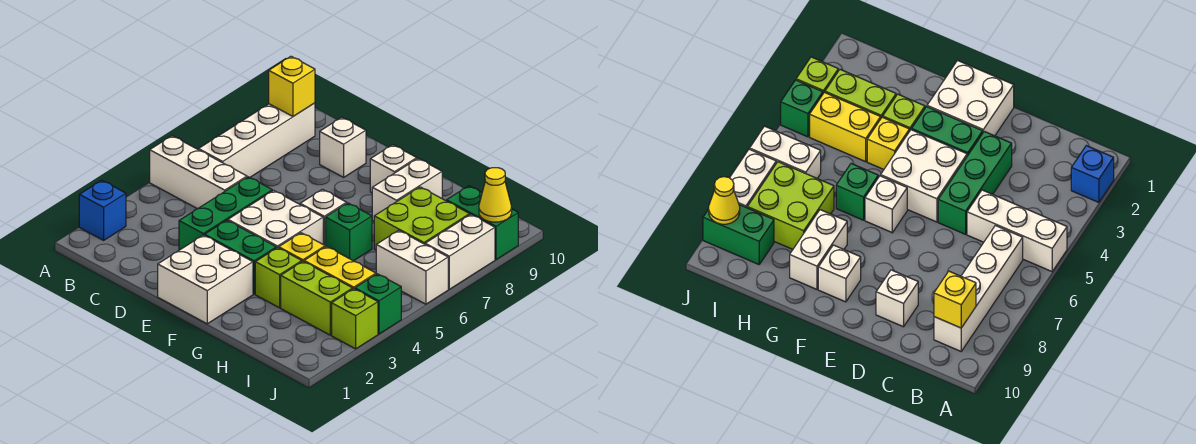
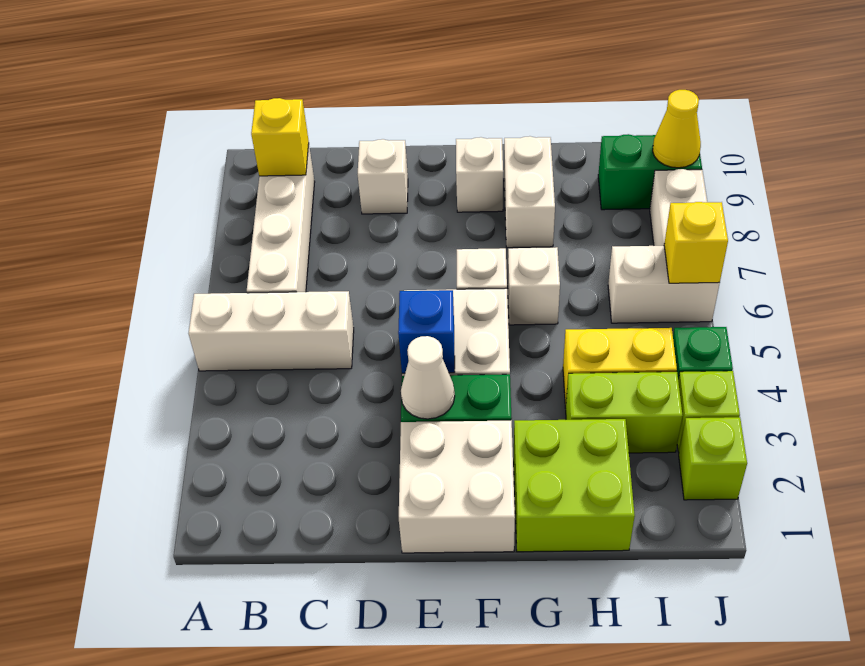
blue 1x1 brick [79,180,126,240] -> blue 1x1 brick moved to [398,290,455,373]
green 1x3 brick [179,177,272,250] -> none
none -> white 1x1 cone [401,336,455,419]
lime 1x1 brick [255,248,302,308] -> lime 1x1 brick moved to [679,417,747,500]
yellow 1x1 brick [279,233,325,262] -> yellow 1x1 brick moved to [664,202,728,283]
green 1x1 brick [326,203,372,261] -> white 1x1 brick [508,247,560,325]
lime 2x2 brick [374,187,470,250] -> lime 2x2 brick moved to [514,419,635,552]

